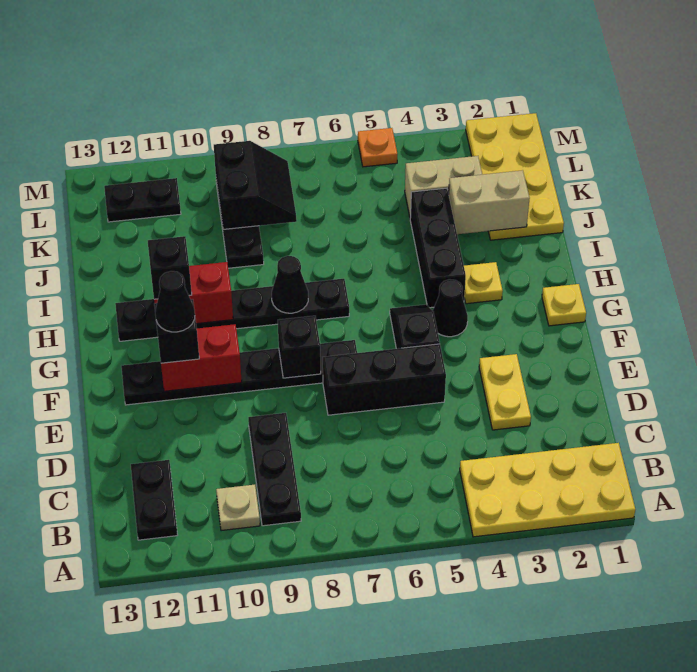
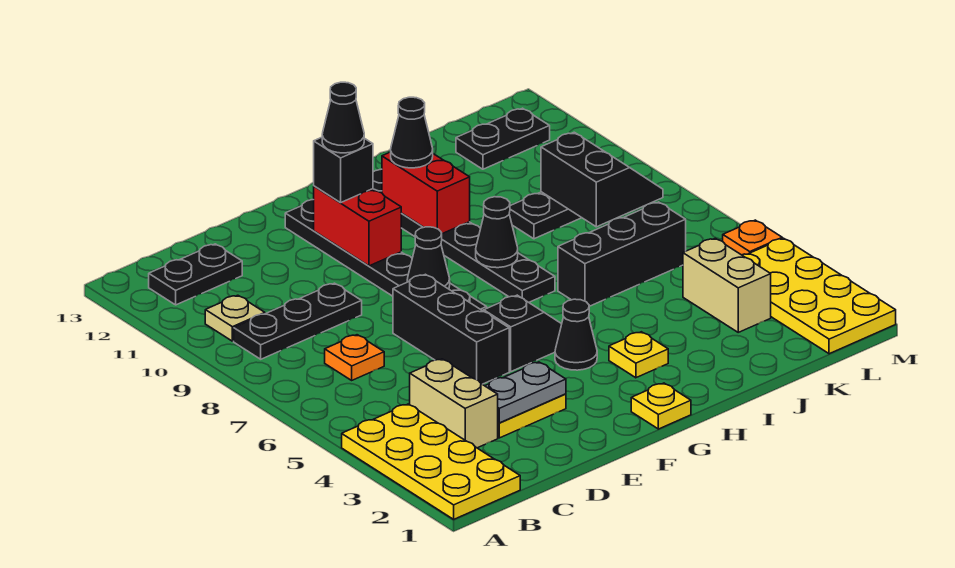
none -> orange 1x1 plate [325,335,384,380]
none -> grey 1x2 plate [485,362,566,423]
black 1x1 brick [278,316,321,378] -> black 1x1 cone [407,227,450,289]
black 1x3 brick [410,188,466,308] -> black 1x3 brick moved to [558,202,686,306]
black 1x1 brick [148,236,192,299] -> black 1x1 cone [391,97,433,168]
yellow 2x4 plate [466,113,564,240] -> yellow 2x4 plate turned to [742,238,896,354]
tan 1x2 brick [449,170,530,234] -> tan 1x2 brick moved to [410,359,498,448]
black 2x2 slope [214,141,297,229] -> black 2x2 slope turned to [541,132,663,227]
black 1x2 plate [104,178,181,222] -> black 1x2 plate turned to [456,108,550,169]

